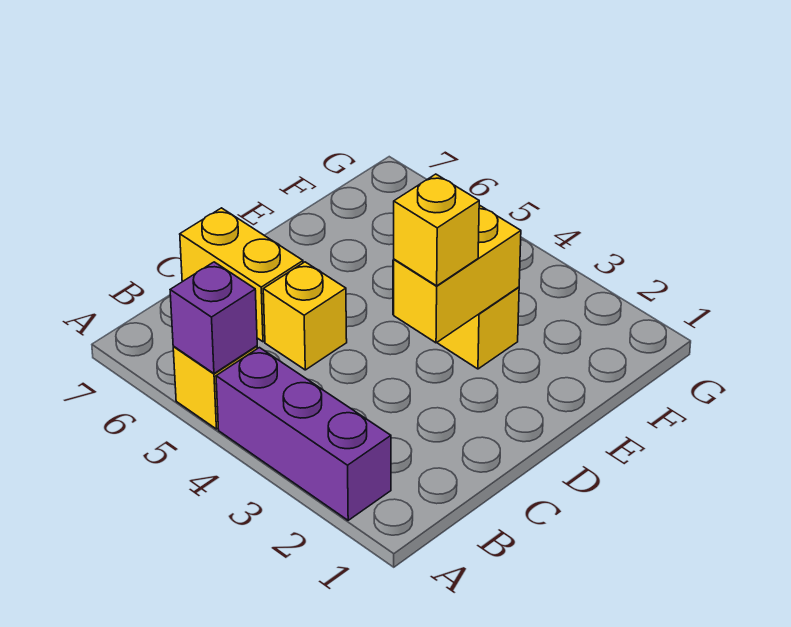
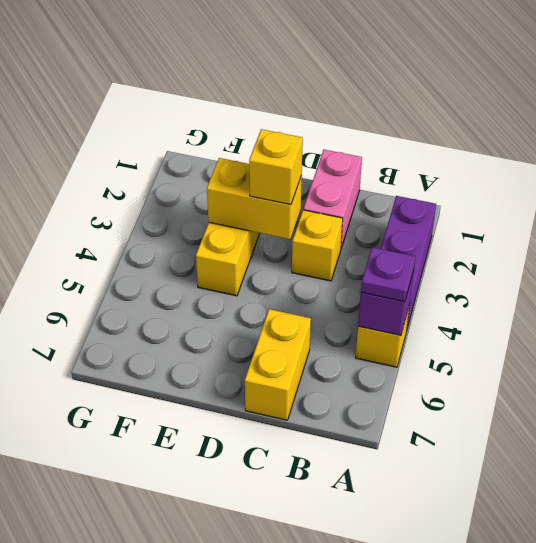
none -> purple 1x1 plate [361,247,415,302]
none -> pink 1x2 brick [303,150,362,248]
yellow 1x1 brick [263,262,347,370] -> yellow 1x1 brick moved to [292,210,343,281]

